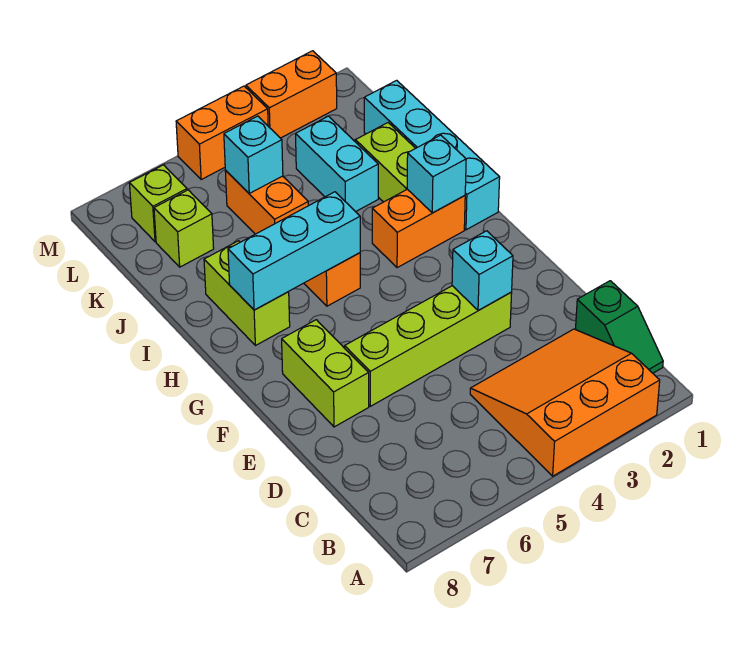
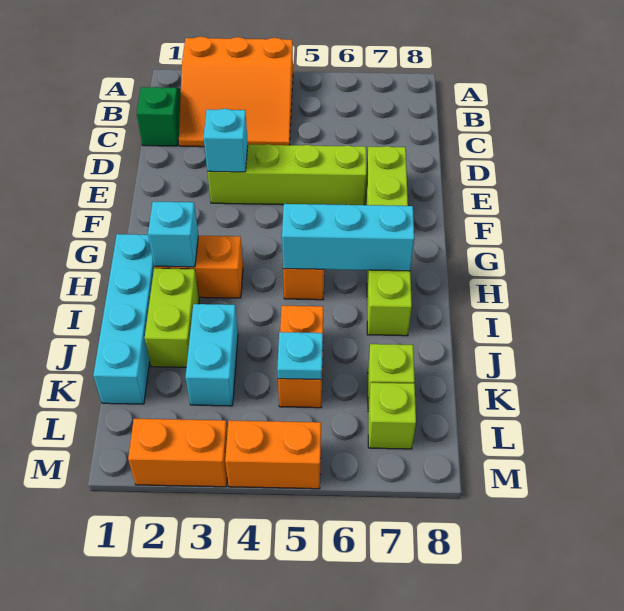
cyan 1x1 brick [224,116,283,193] -> cyan 1x1 plate [277,332,323,380]

